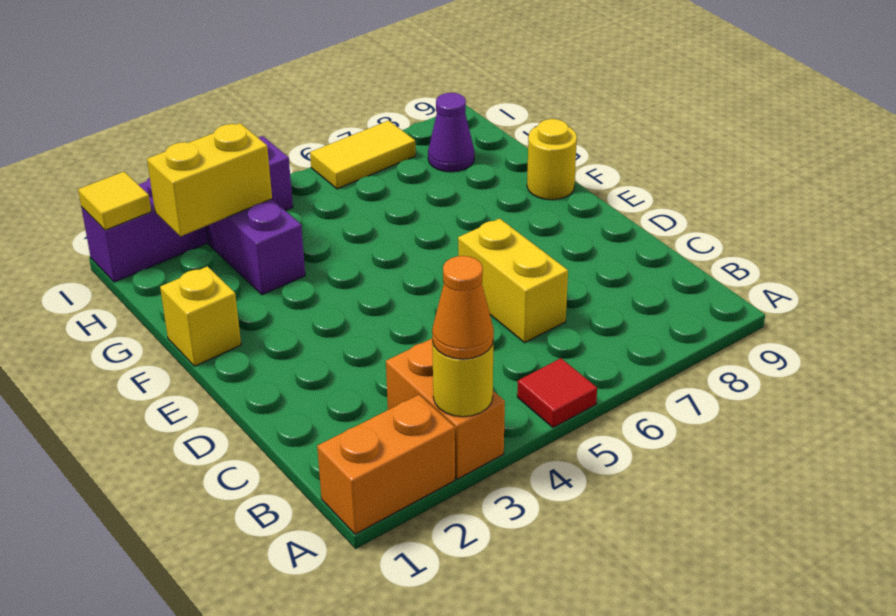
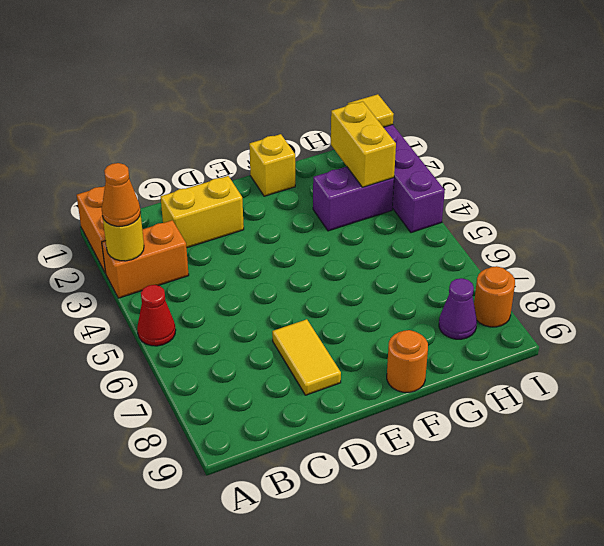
red 1x1 tile [517,358,597,428] -> red 1x1 cone [137,285,176,346]
yellow 1x2 brick [458,219,568,343] -> yellow 1x2 brick moved to [161,176,244,248]
yellow 1x1 round brick [527,119,577,200] -> orange 1x1 round brick [387,330,428,392]
yellow 1x2 tile [310,121,416,189] -> yellow 1x2 tile moved to [272,319,341,395]
none -> orange 1x1 round brick [474,266,515,327]

